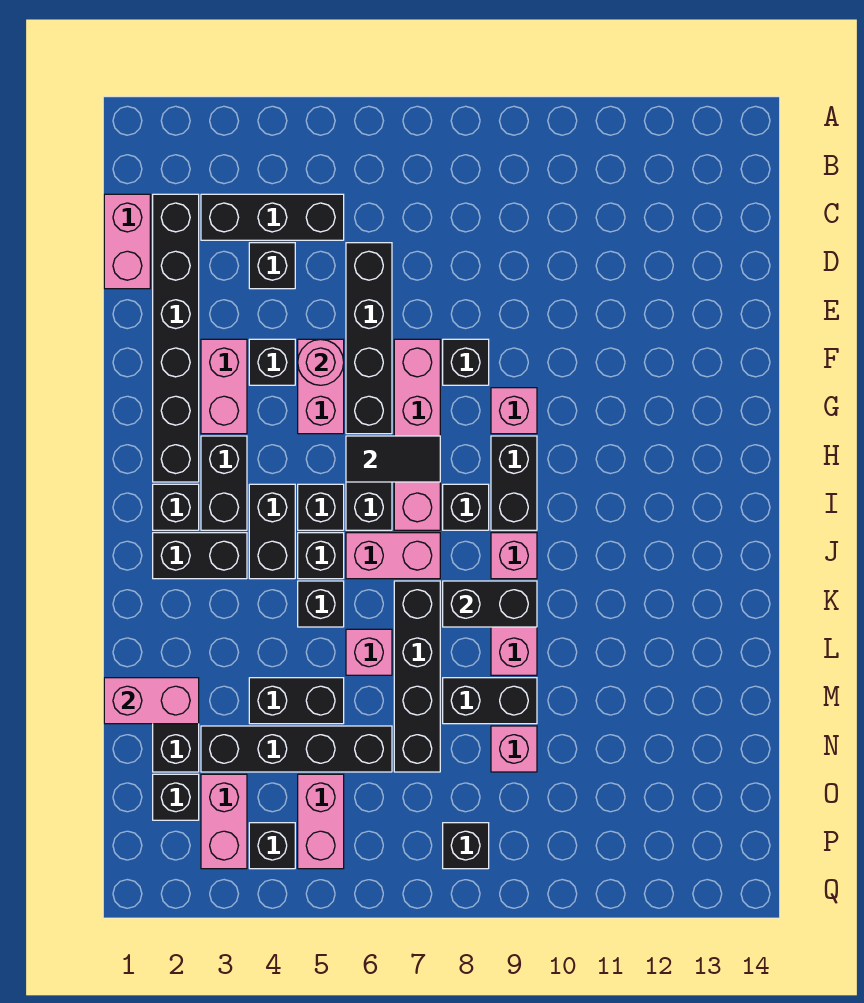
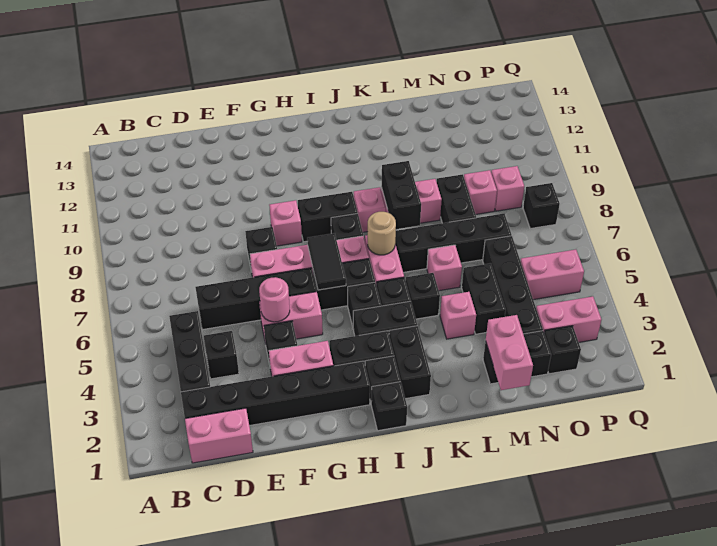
none -> tan 1x1 round brick [368,212,396,255]
none -> pink 1x1 brick [440,292,476,339]
none -> pink 1x1 brick [491,166,524,211]
black 1x1 brick [249,823,295,869] -> black 1x1 brick moved to [371,382,407,431]

